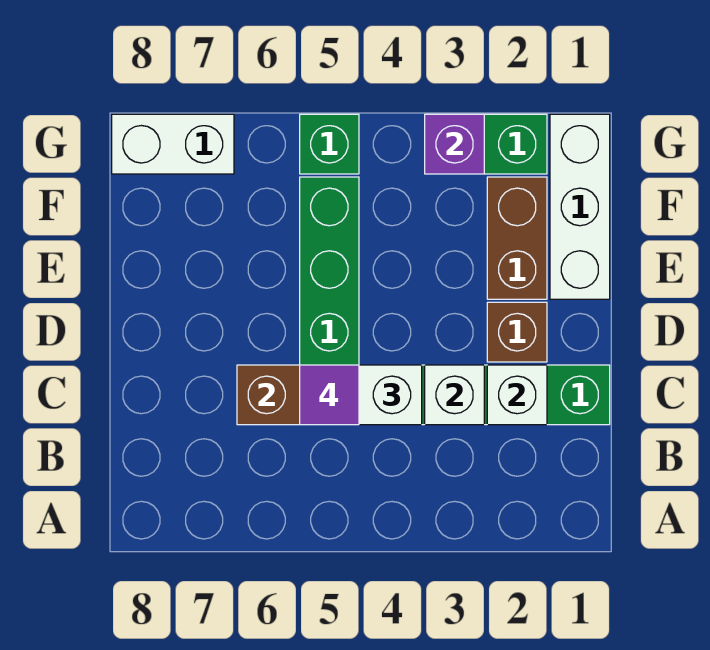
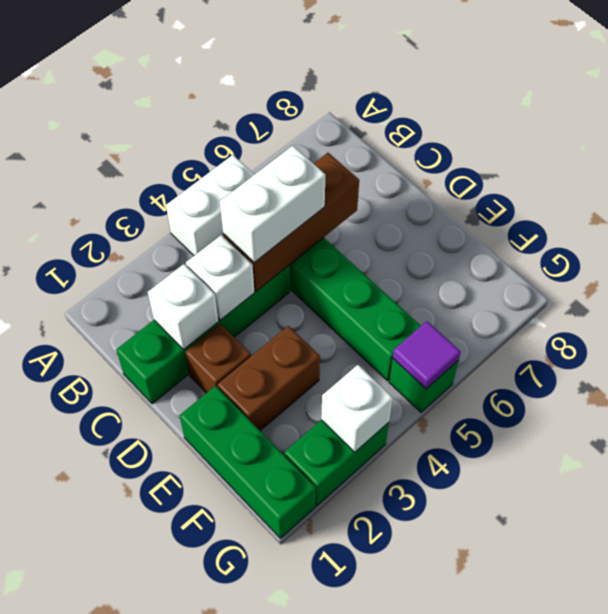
purple 1x1 tile [300,365,359,425] -> purple 1x1 tile moved to [393,321,461,389]
white 1x3 brick [550,114,610,299] -> green 1x3 brick [180,386,316,538]
brown 1x2 brick [487,177,547,299] -> brown 1x2 brick turned to [217,326,320,430]
purple 1x1 brick [425,114,484,174] -> white 1x1 brick [321,365,393,452]
white 1x2 brick [112,114,234,174] -> white 1x2 brick moved to [166,155,255,256]

